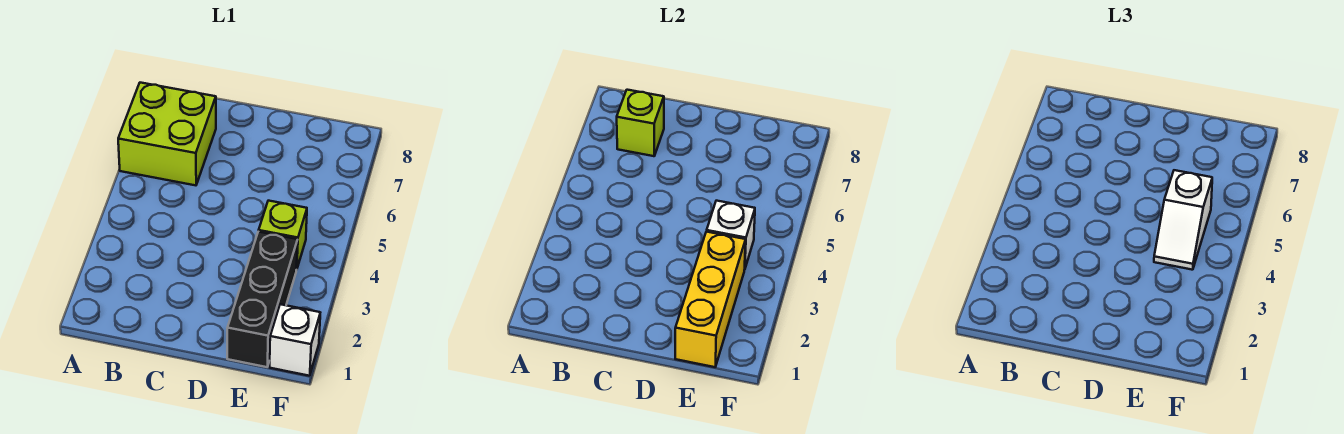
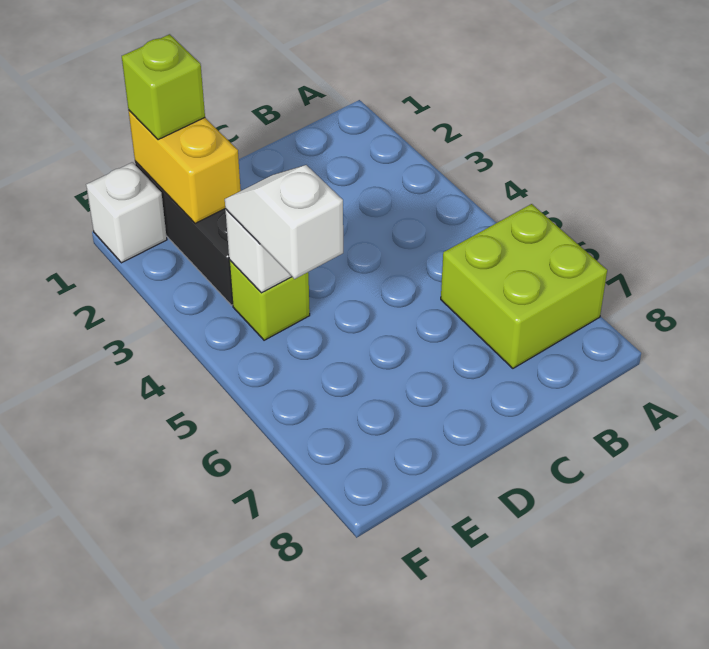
lime 1x1 brick [617,90,664,156] -> lime 1x1 brick moved to [122,34,205,140]
yellow 1x3 brick [675,232,746,367] -> yellow 1x2 brick [128,110,241,224]

